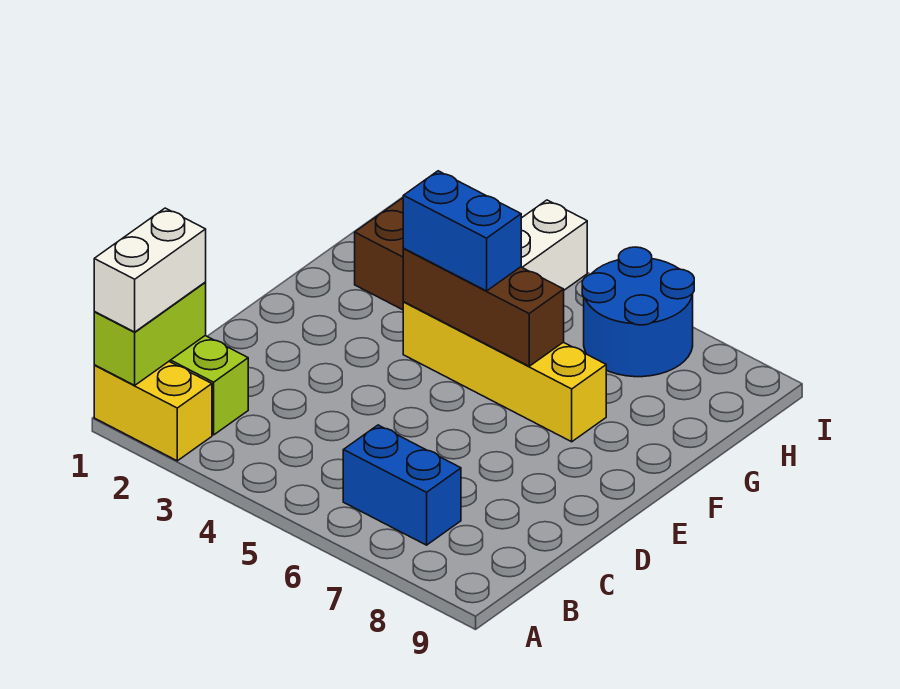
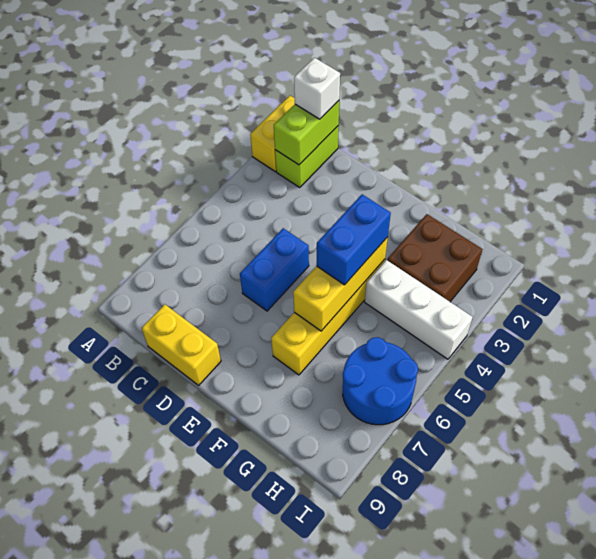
lime 1x2 brick [94,283,206,385] -> lime 1x2 brick turned to [274,101,339,165]
white 1x2 brick [94,208,206,332] -> white 1x1 brick [294,58,340,119]
blue 1x2 brick [343,425,461,545] -> blue 1x2 brick moved to [240,228,309,311]
none -> yellow 1x2 brick [142,304,221,385]
brown 1x3 brick [403,249,564,366] -> yellow 1x3 brick [293,237,388,331]

